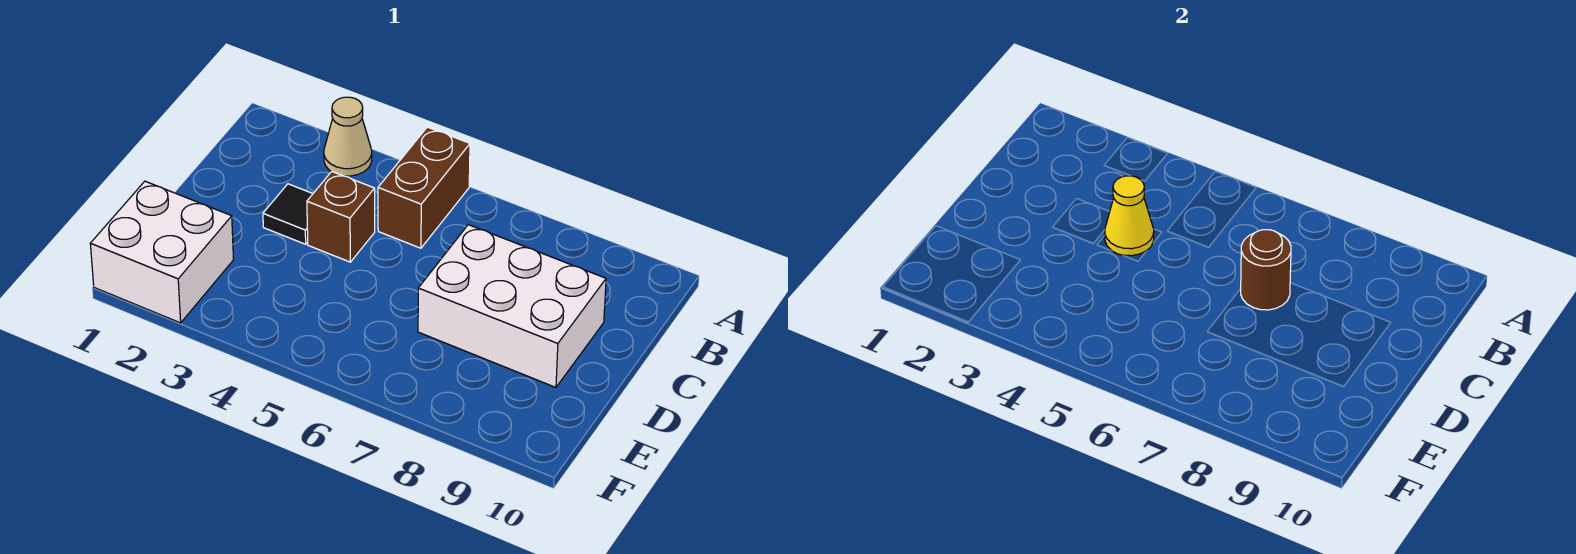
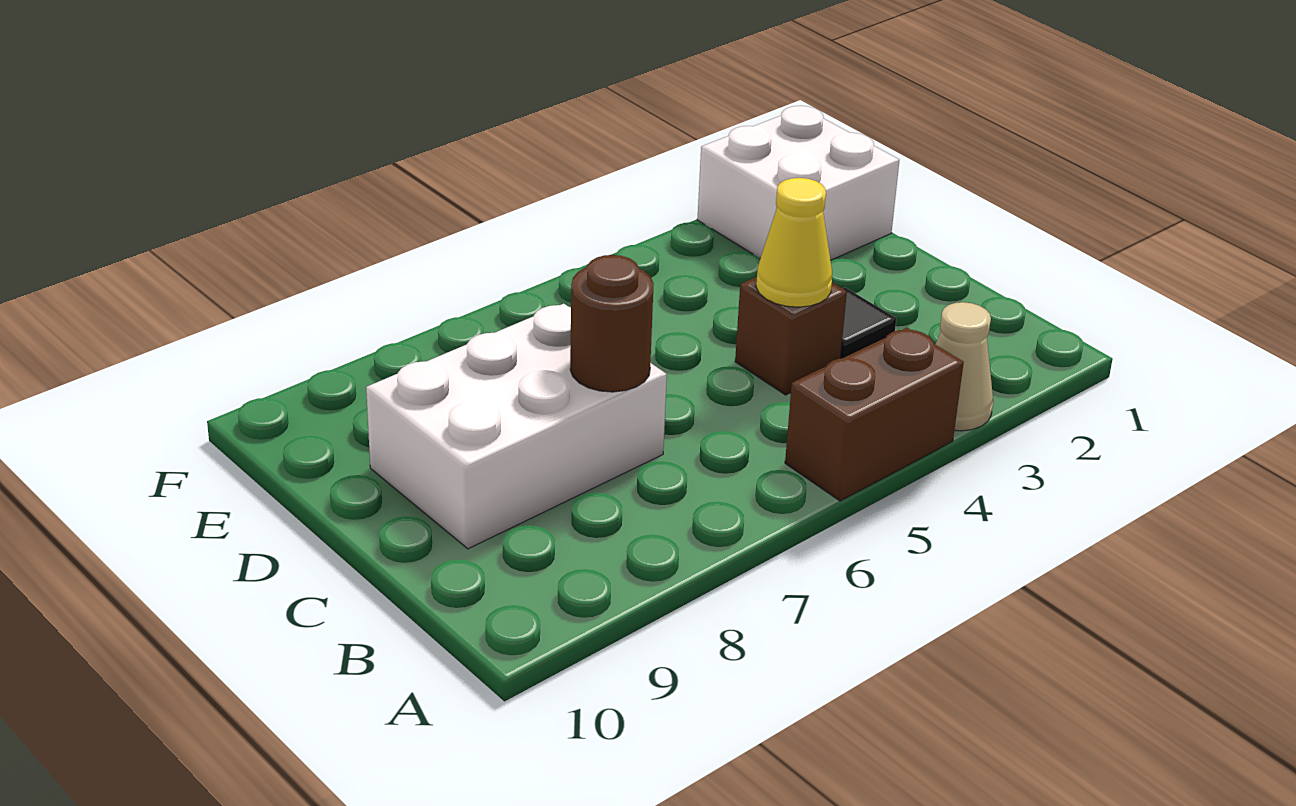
brown 1x2 brick [378,127,470,248] -> brown 1x2 brick turned to [785,328,964,501]

